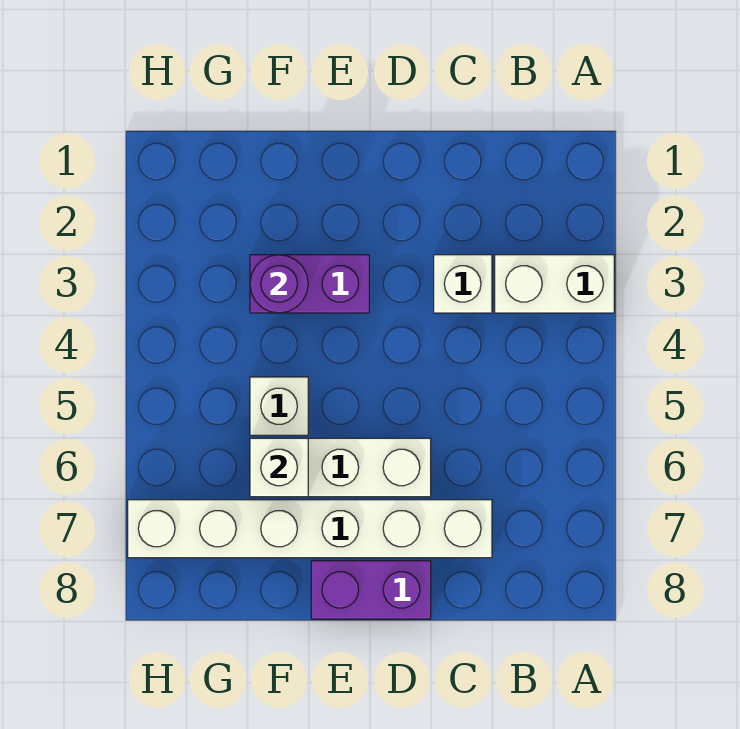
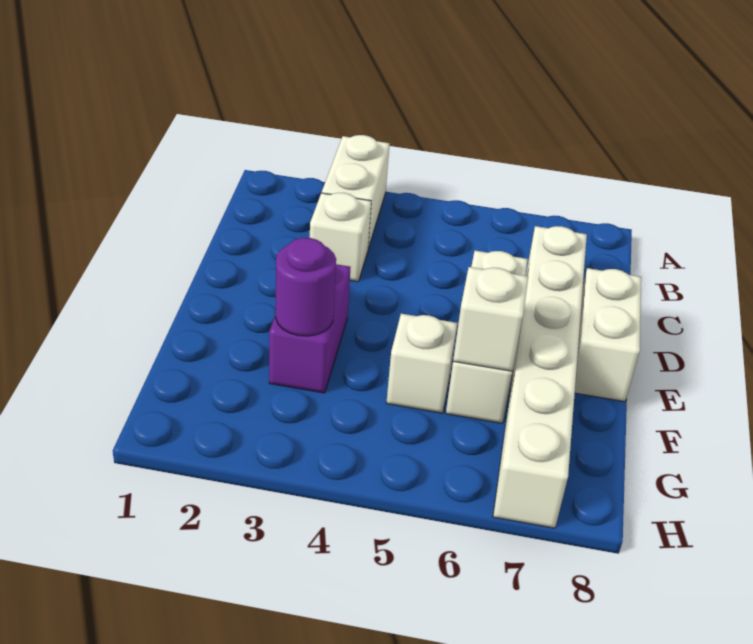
purple 1x2 brick [311,561,431,619] -> white 1x2 brick [575,268,641,402]

